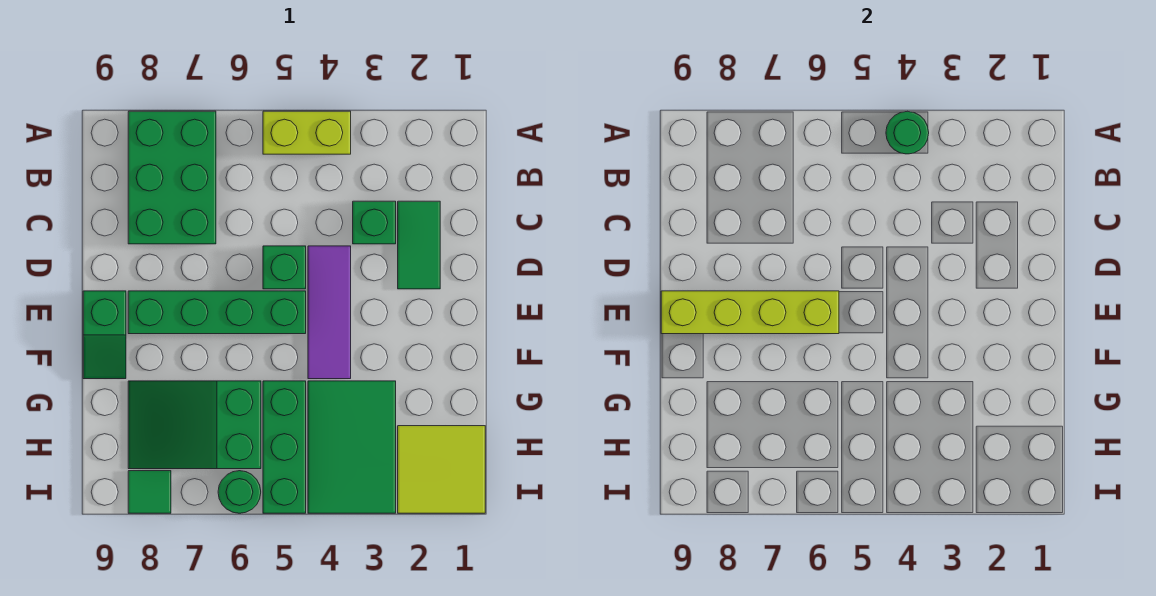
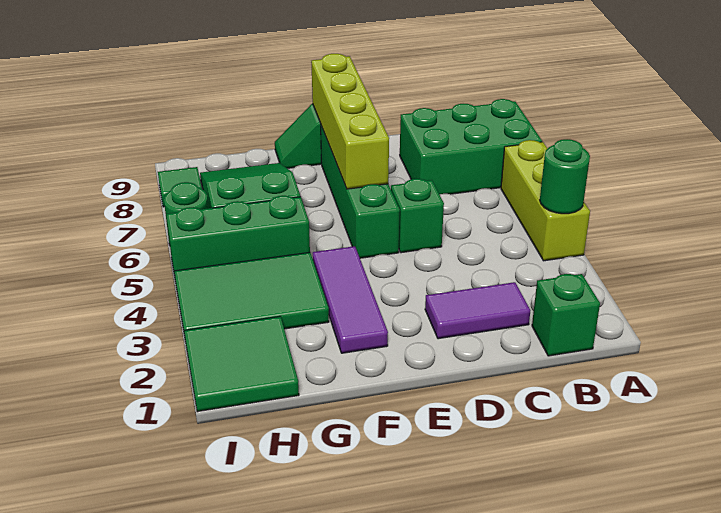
lime 1x2 brick [263,111,351,154] -> lime 1x3 brick [501,140,590,261]
green 1x2 tile [398,201,440,289] -> purple 1x2 tile [425,282,530,339]
green 1x1 brick [353,201,396,244] -> green 1x1 brick moved to [532,274,600,356]
purple 1x3 tile [308,246,351,379] -> purple 1x3 tile turned to [313,246,388,353]
lime 2x2 tile [398,426,485,513] -> green 2x2 tile [184,316,299,412]

